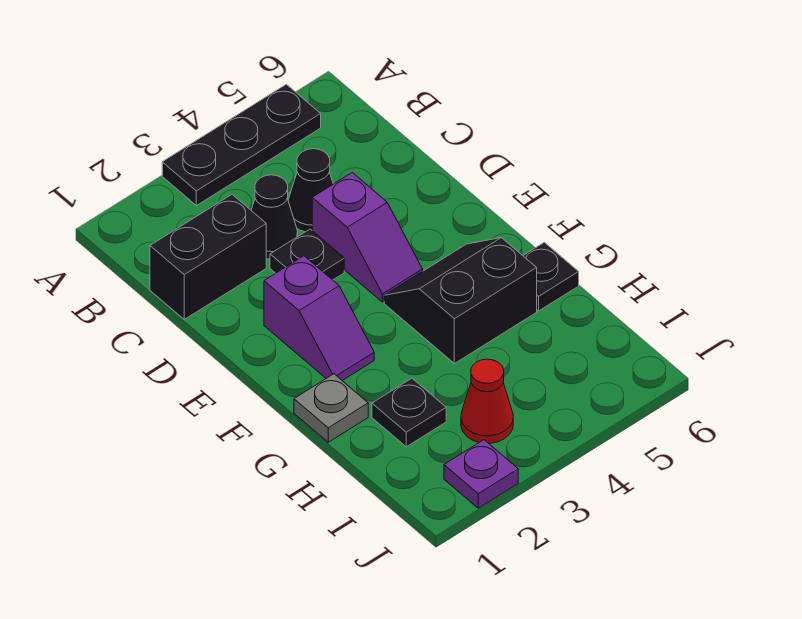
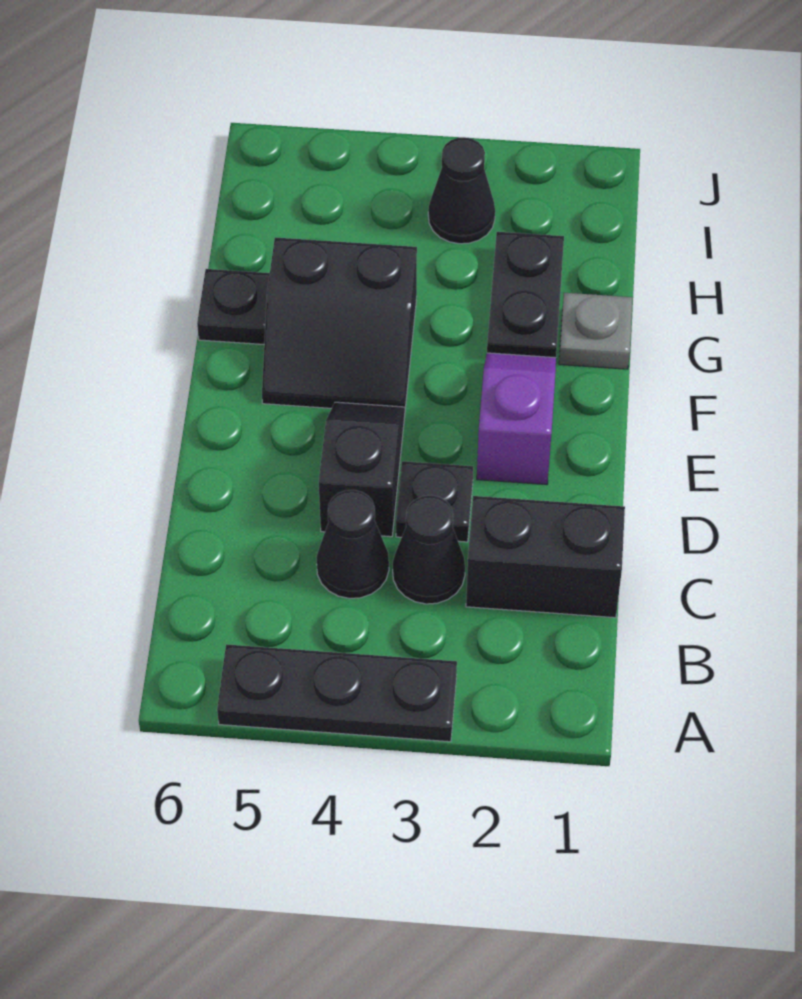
purple 1x2 slope [312,173,423,302] -> black 1x2 slope [319,402,405,537]
black 1x1 plate [372,378,446,447] -> black 1x2 plate [487,232,564,358]
red 1x1 cone [461,359,513,443] -> black 1x1 cone [428,137,495,244]
purple 1x1 plate [444,440,518,508] -> none

